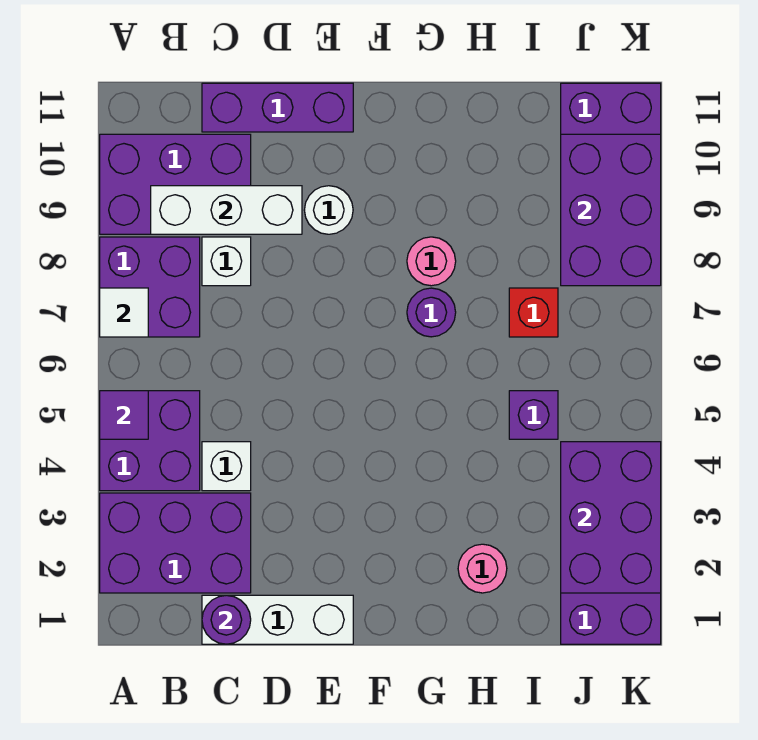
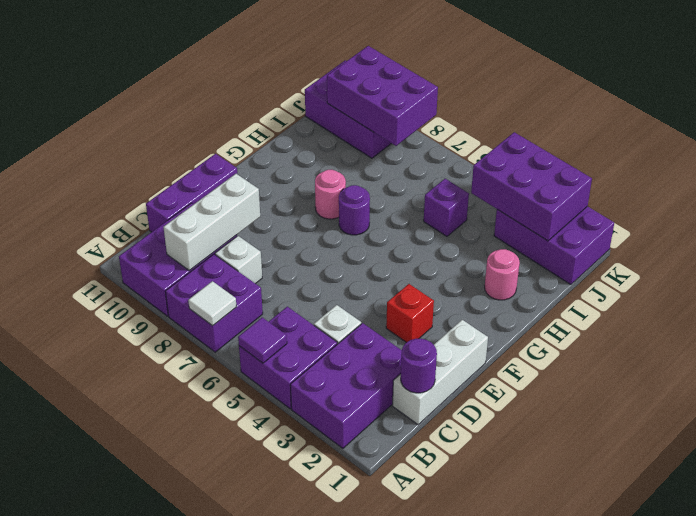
white 1x1 round brick [304,186,353,234] -> none
red 1x1 brick [509,288,558,337] -> red 1x1 brick moved to [386,284,434,343]

